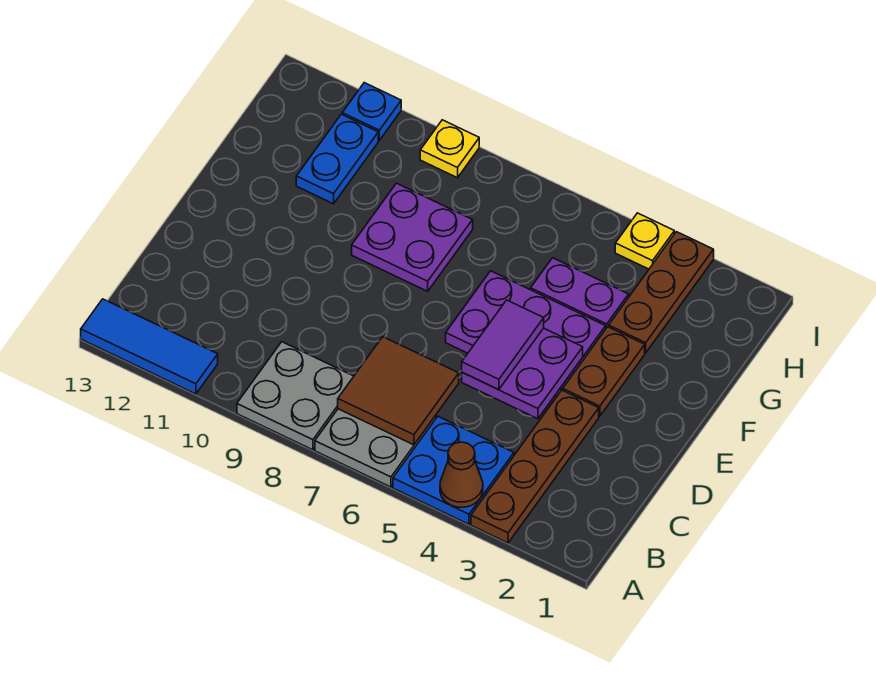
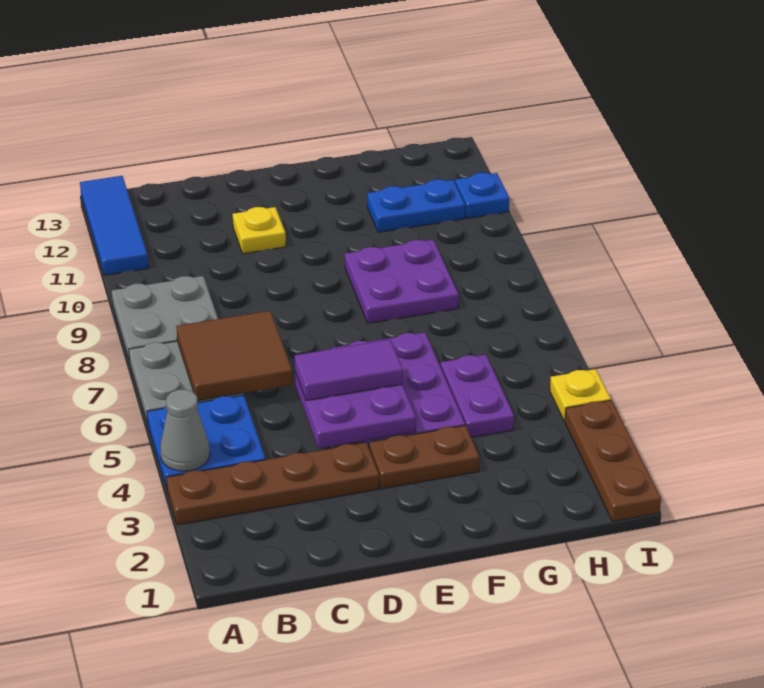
brown 1x1 cone [440,442,483,507] -> grey 1x1 cone [160,390,210,471]
brown 1x3 plate [609,232,714,353] -> brown 1x3 plate turned to [565,400,661,521]
yellow 1x1 plate [420,120,479,178] -> yellow 1x1 plate moved to [233,207,286,254]

